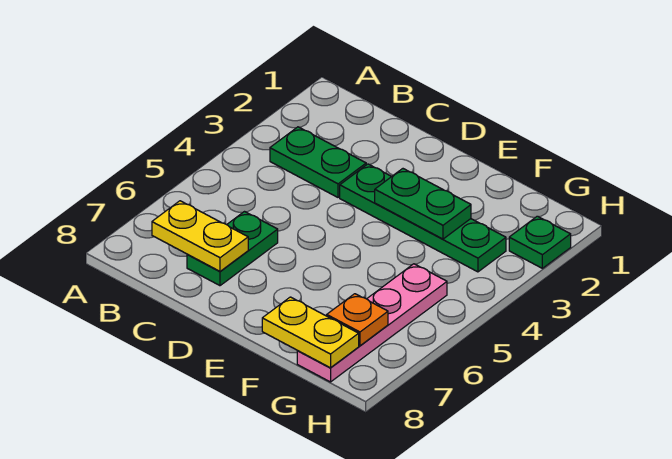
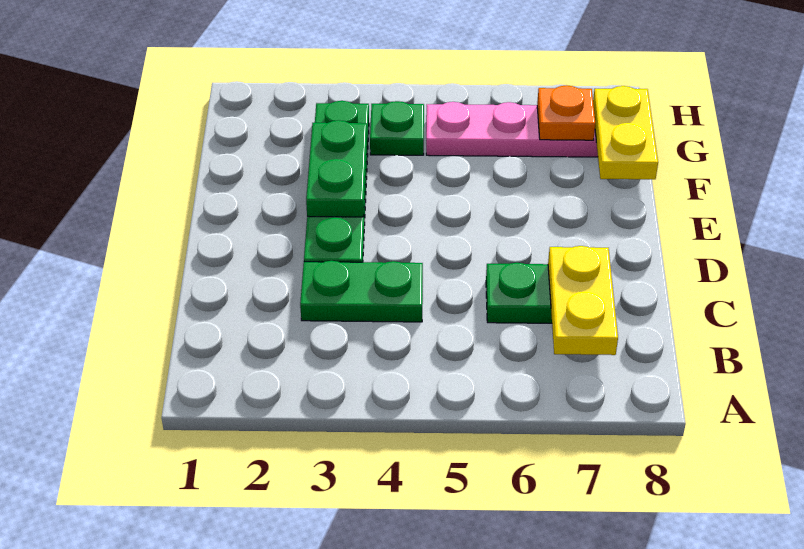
green 1x2 plate [270,127,366,197] -> green 1x2 plate turned to [300,261,423,322]
green 1x1 plate [509,216,571,268] -> green 1x1 plate moved to [370,101,424,155]

